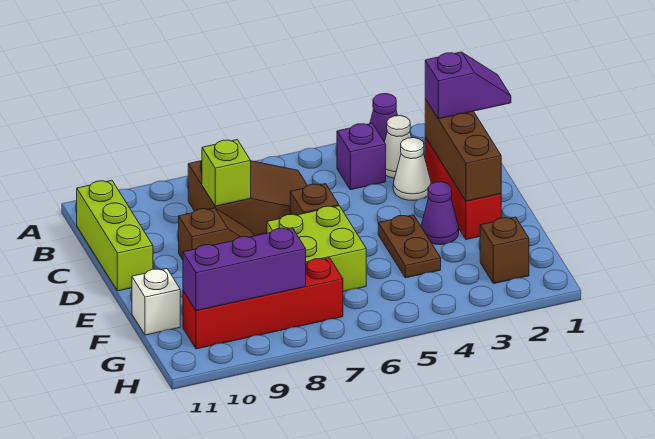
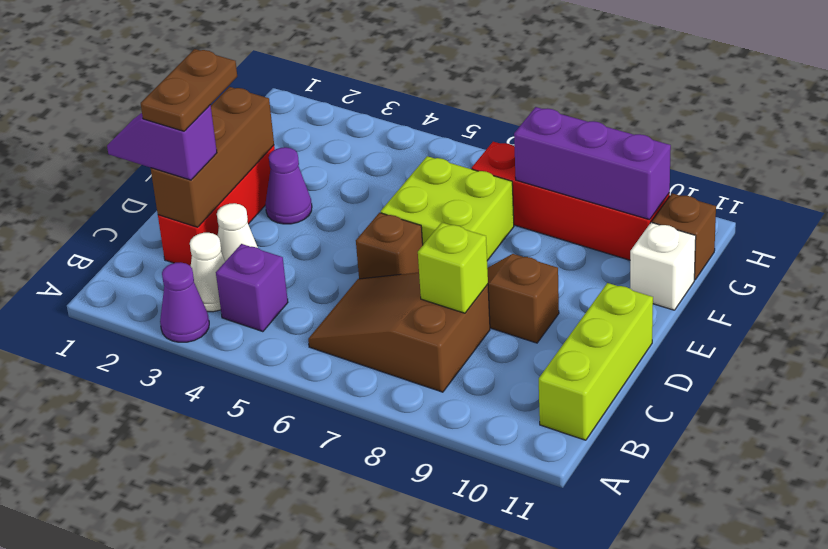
brown 1x2 plate [378,215,441,278] -> brown 1x2 plate moved to [141,49,237,131]
brown 1x1 brick [480,217,529,284] -> brown 1x1 brick moved to [652,193,716,280]

